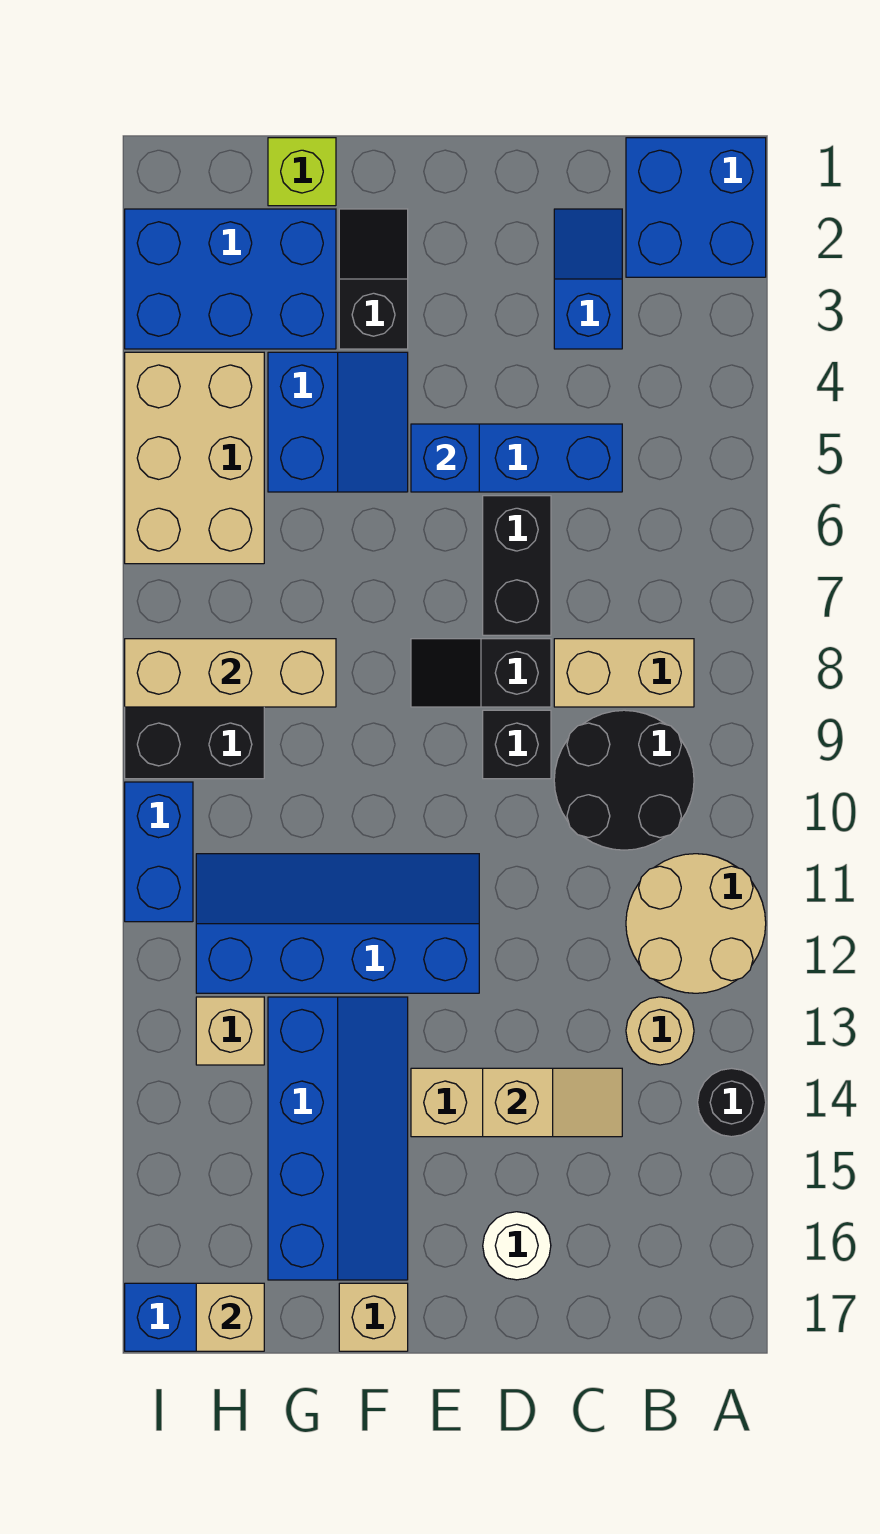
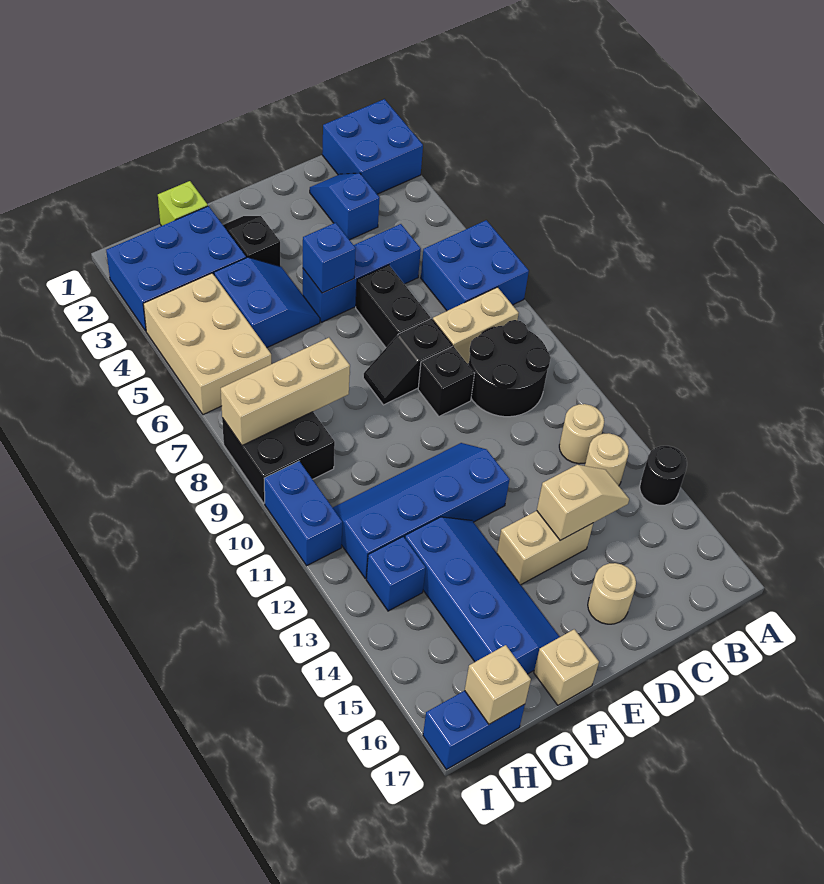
none -> blue 2x2 brick [421,220,529,311]
tan 2x2 round brick [626,854,766,993] -> tan 1x1 round brick [559,404,604,464]
white 1x1 round brick [483,1212,551,1280] -> tan 1x1 round brick [588,563,636,624]
tan 1x1 brick [196,997,264,1065] -> blue 1x1 brick [366,537,426,611]

